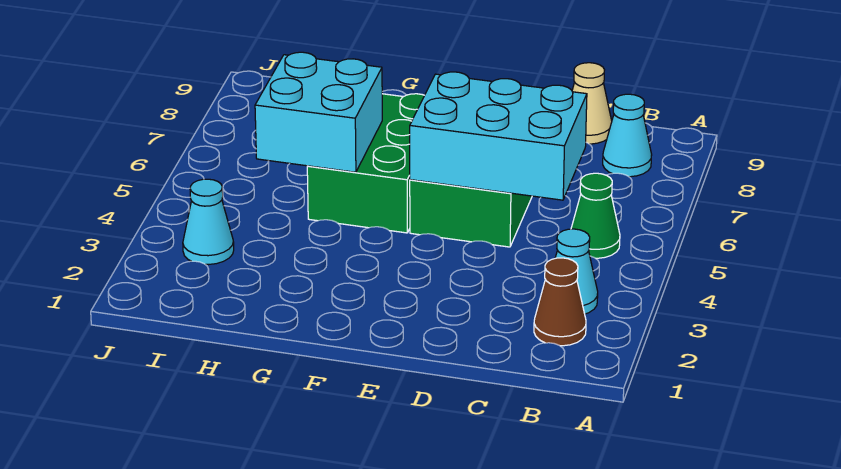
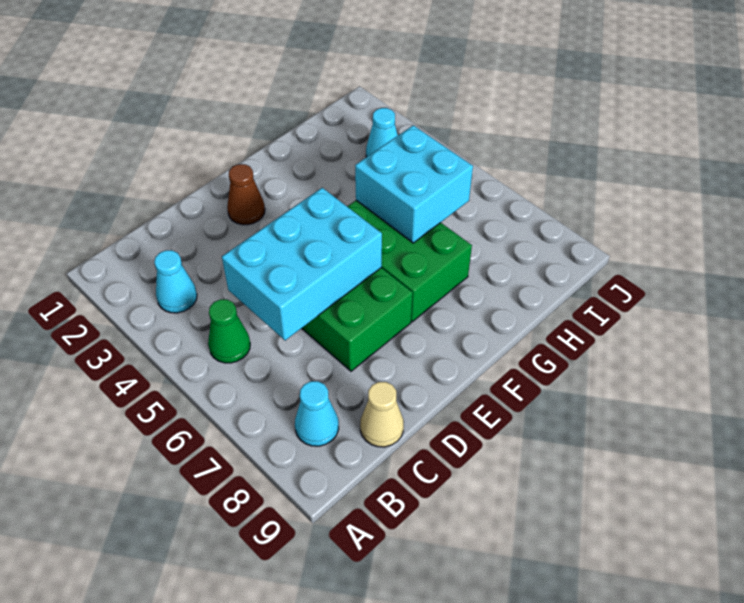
brown 1x1 cone [534,258,586,346] -> brown 1x1 cone moved to [227,164,265,225]

